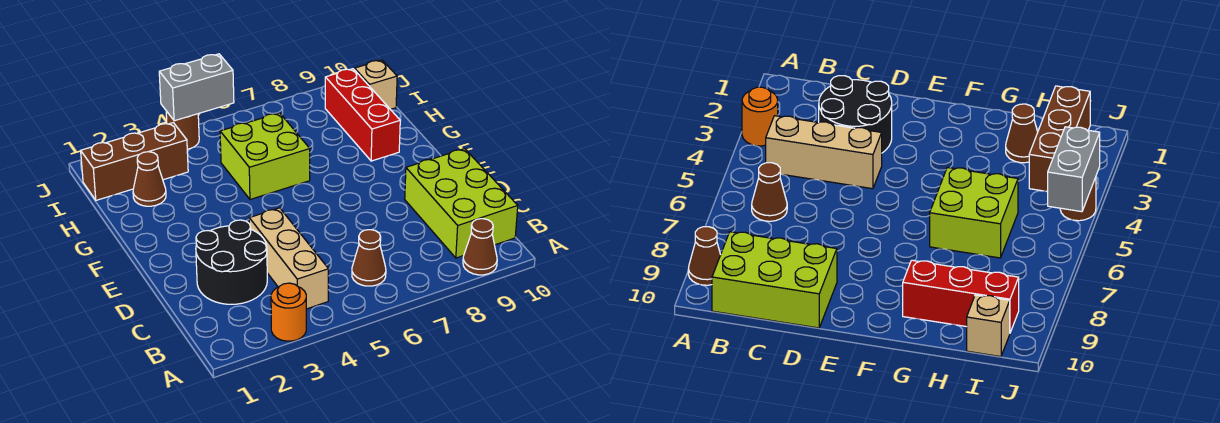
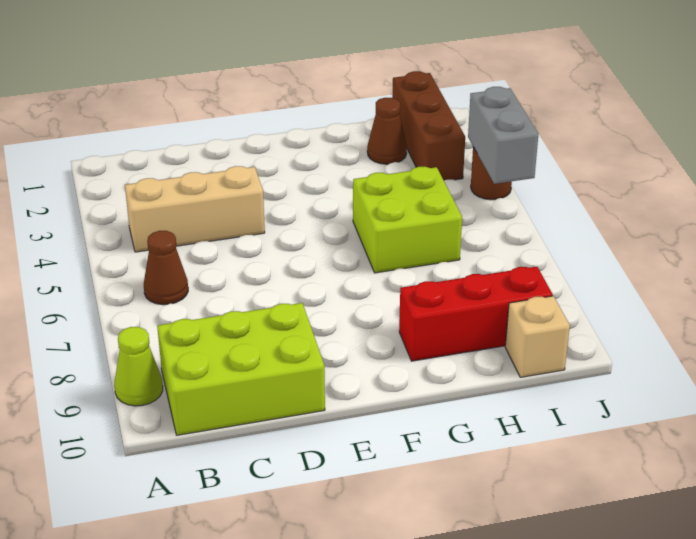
orange 1x1 round brick [271,283,306,341] -> none
brown 1x1 cone [463,219,497,275] -> lime 1x1 cone [114,327,163,406]
black 2x2 round brick [196,220,267,304] -> none

